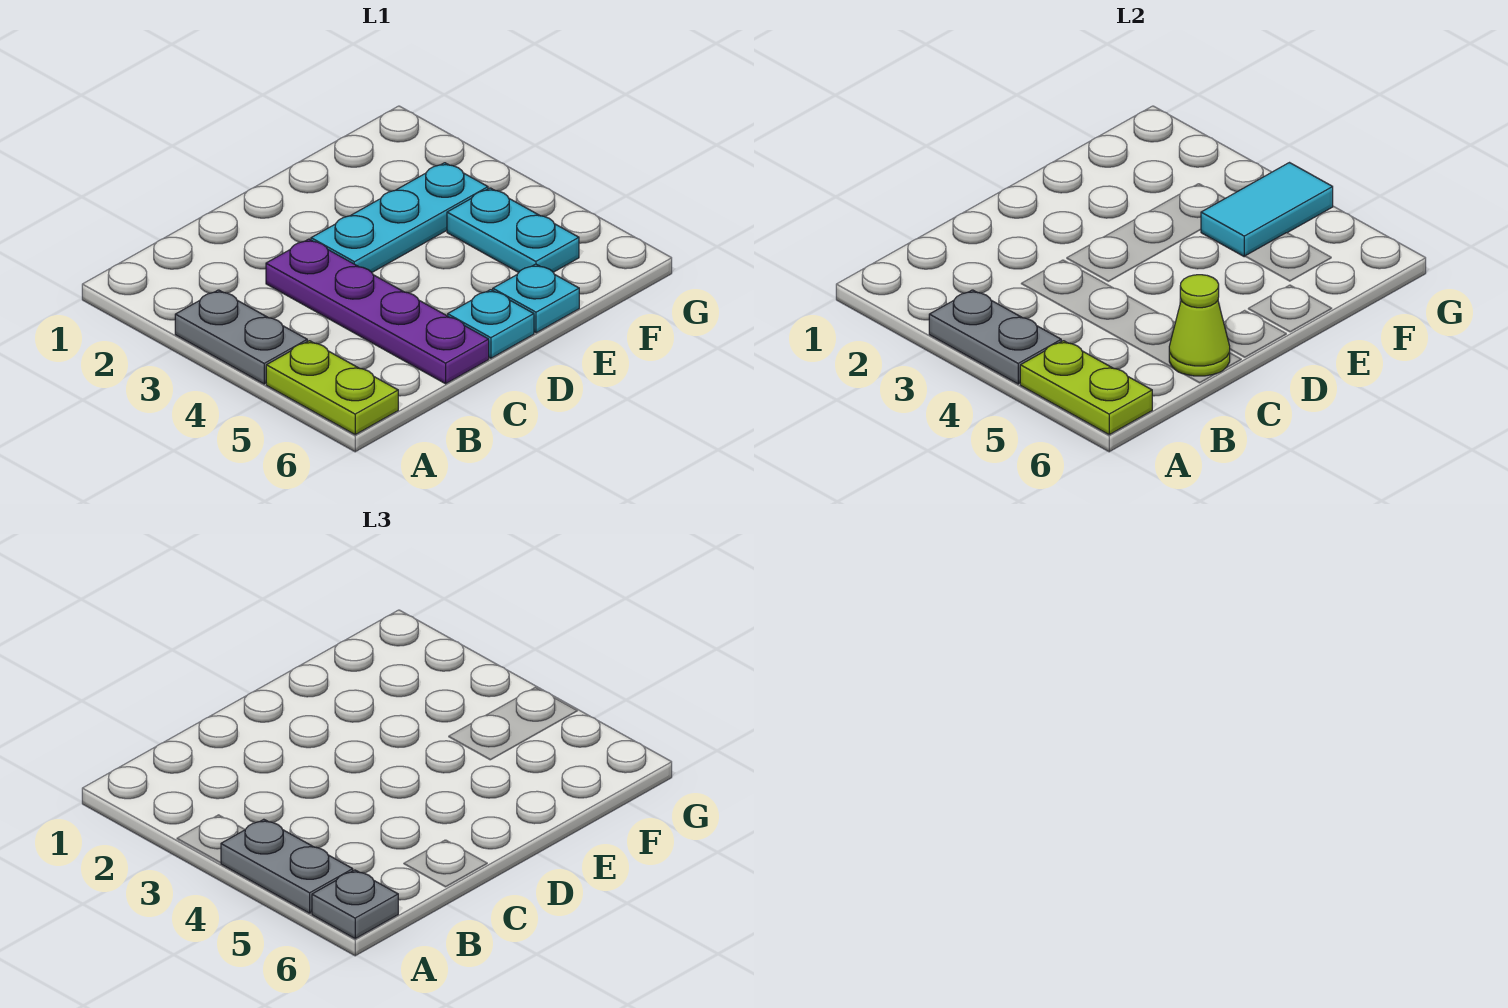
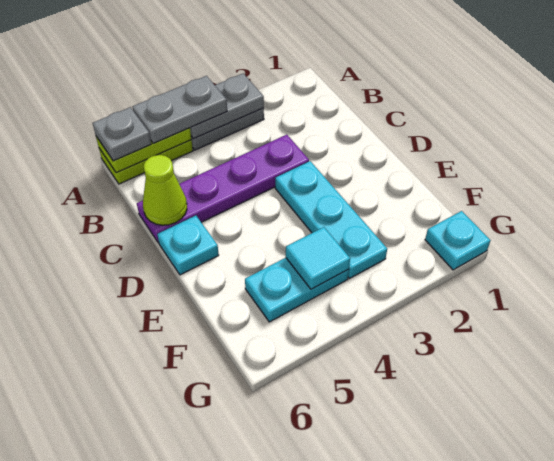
cyan 1x1 plate [493,264,579,333] -> cyan 1x1 plate moved to [425,211,491,270]
cyan 1x2 tile [1201,163,1333,257] -> cyan 1x1 tile [286,227,350,289]

